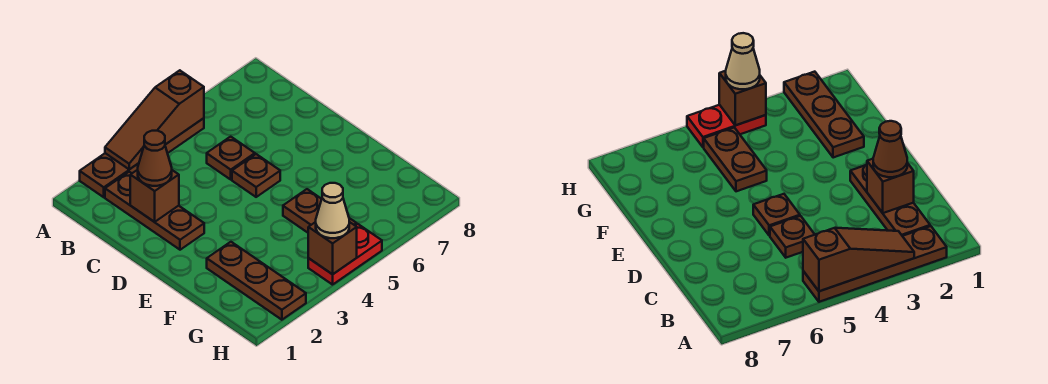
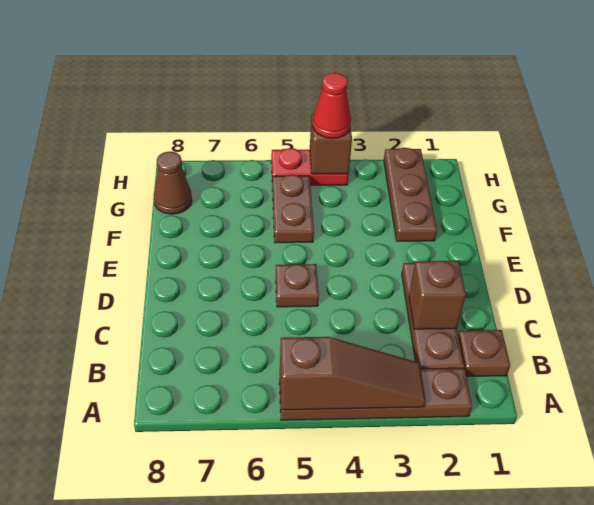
brown 1x1 cone [138,131,172,186] -> brown 1x1 cone moved to [154,151,192,214]
brown 1x1 plate [207,137,255,179] -> brown 1x1 plate moved to [458,330,510,377]
tan 1x1 cone [316,183,349,238] -> red 1x1 cone [313,73,351,138]

